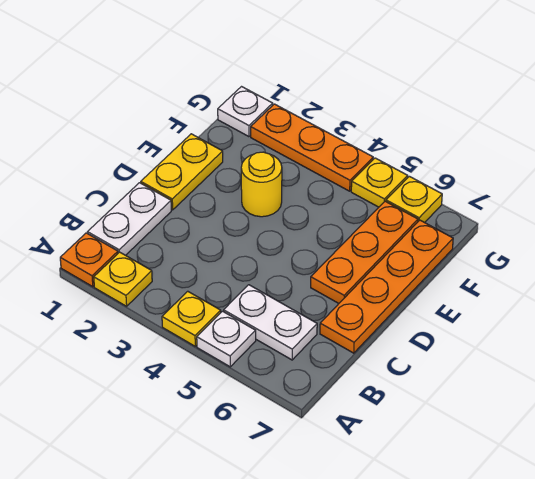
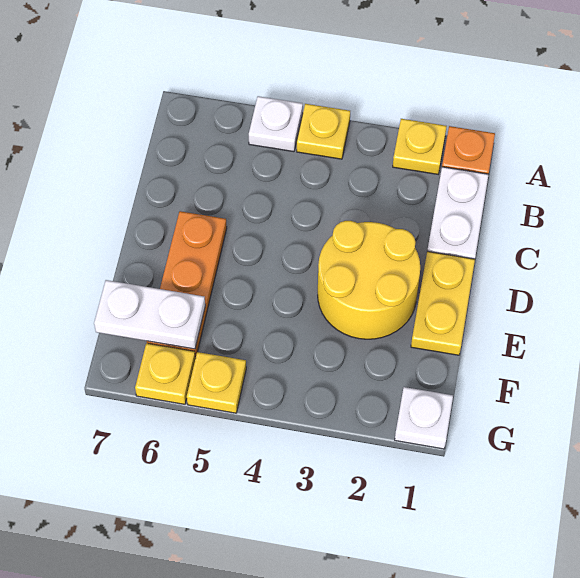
white 1x2 plate [224,285,317,360] -> white 1x2 plate moved to [94,280,205,349]
orange 1x4 plate [320,220,453,353] -> none
yellow 1x1 round brick [241,152,282,217] -> yellow 2x2 round brick [318,221,420,339]
orange 1x3 plate [251,104,373,191] -> none

